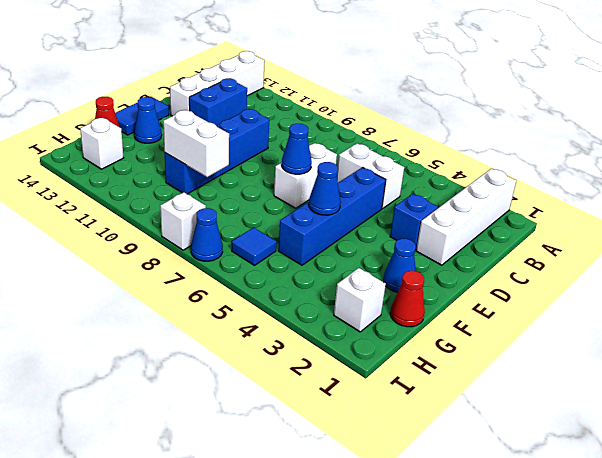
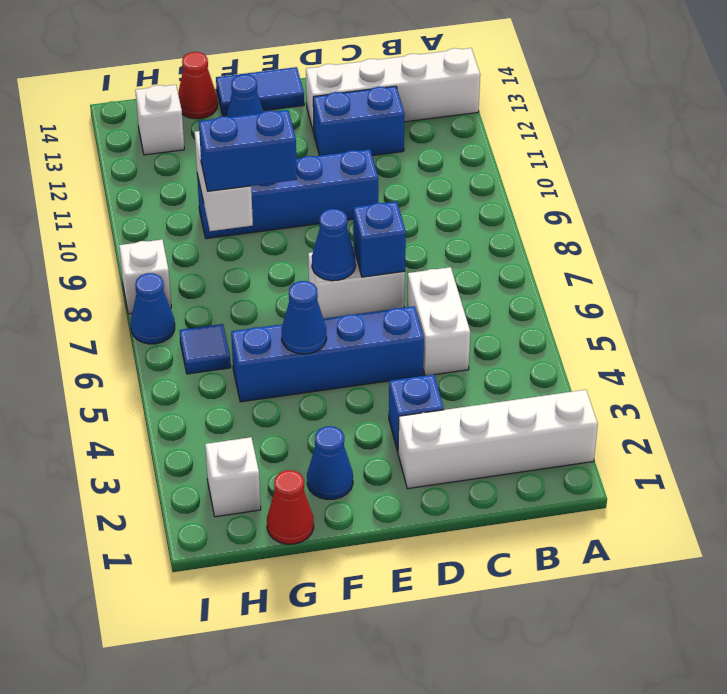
none -> blue 1x1 brick [353,201,406,277]
none -> blue 1x2 brick [199,110,297,191]

